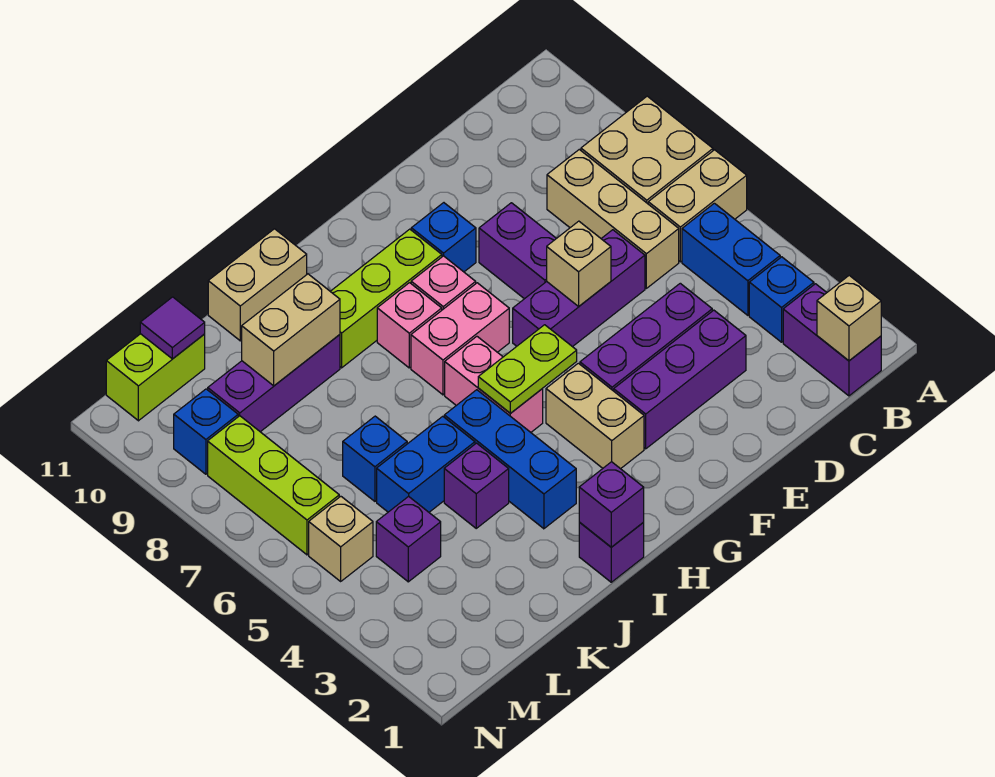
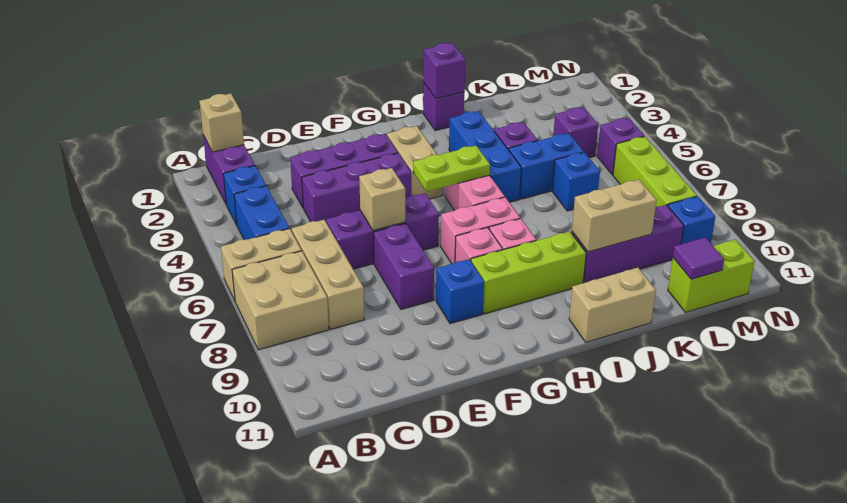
tan 1x1 brick [309,496,373,581] -> purple 1x1 brick [597,118,644,175]

